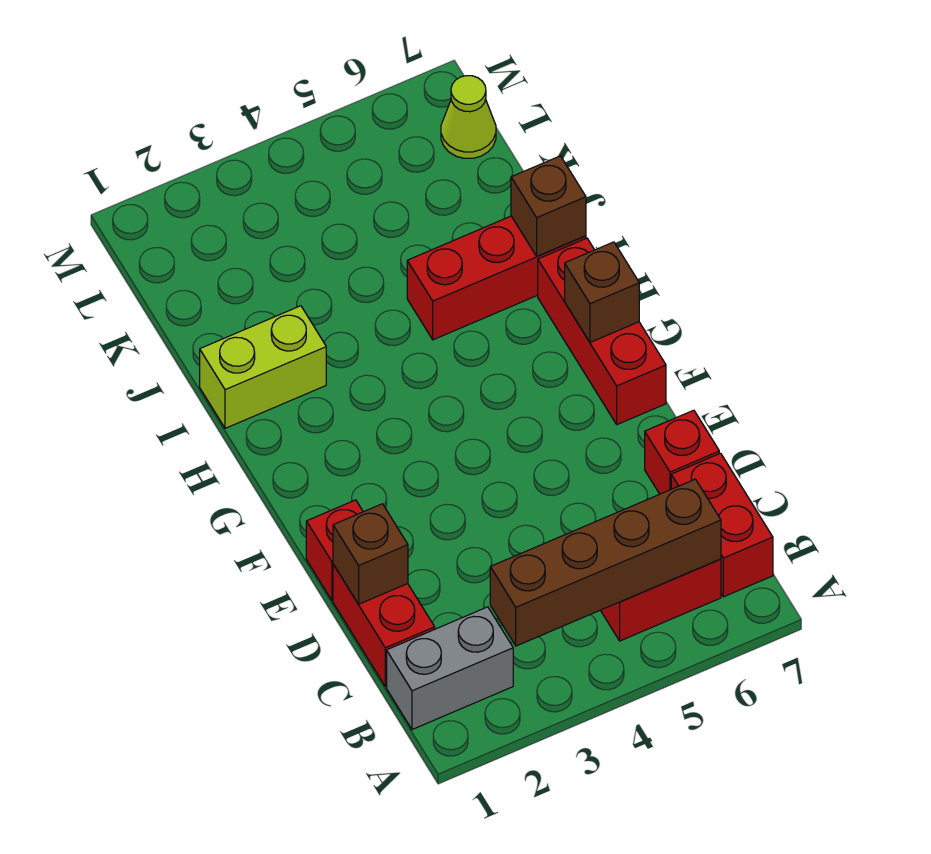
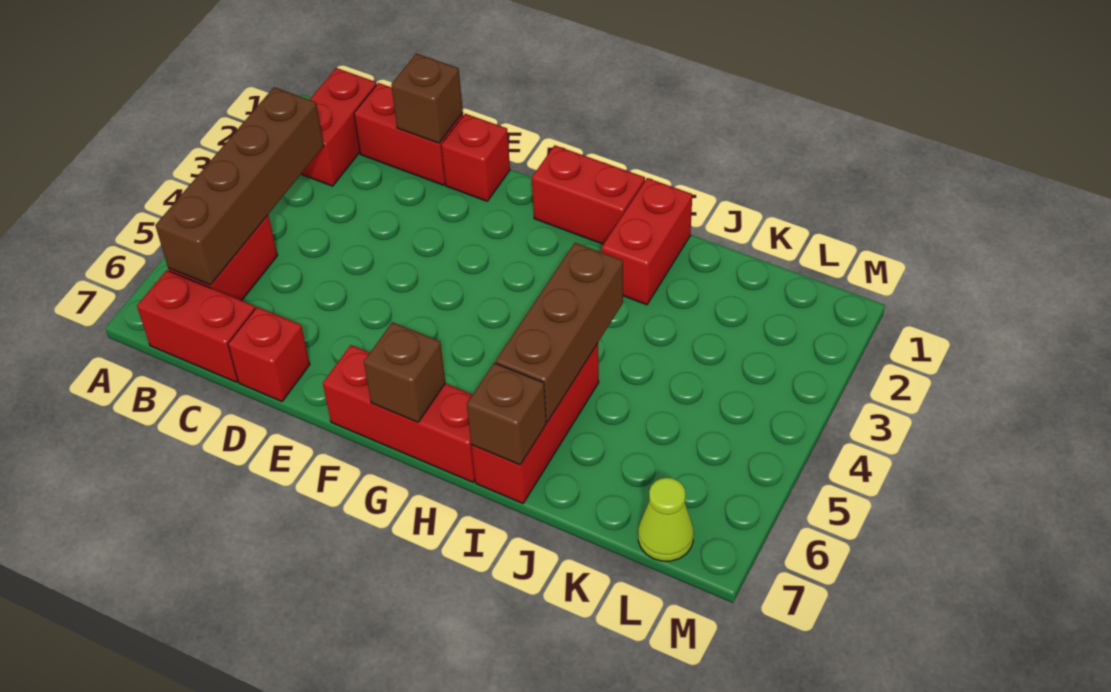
grey 1x2 brick [387,607,513,730] -> red 1x2 brick [301,68,377,186]
none -> red 1x2 brick [532,145,645,244]
lime 1x2 brick [200,306,326,428] -> red 1x2 brick [602,178,692,305]
none -> brown 1x3 brick [496,243,623,422]

